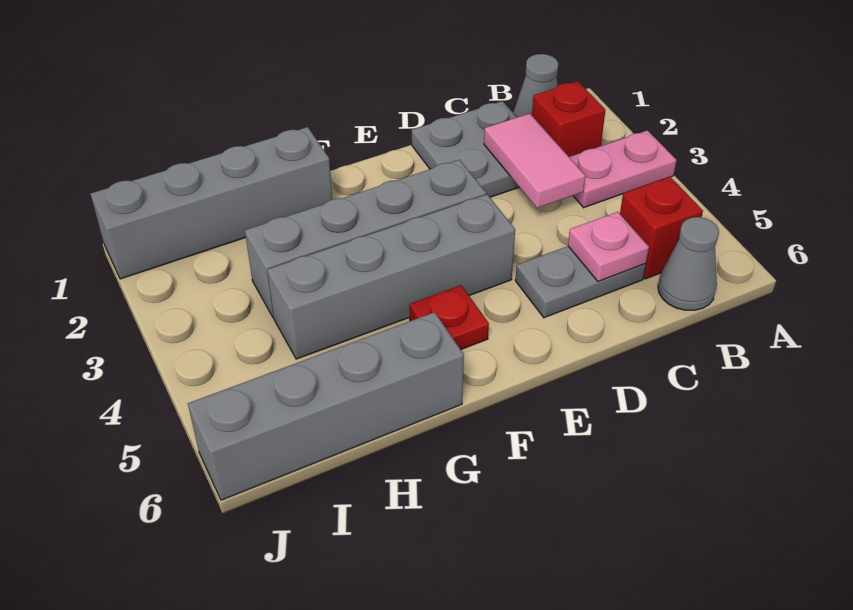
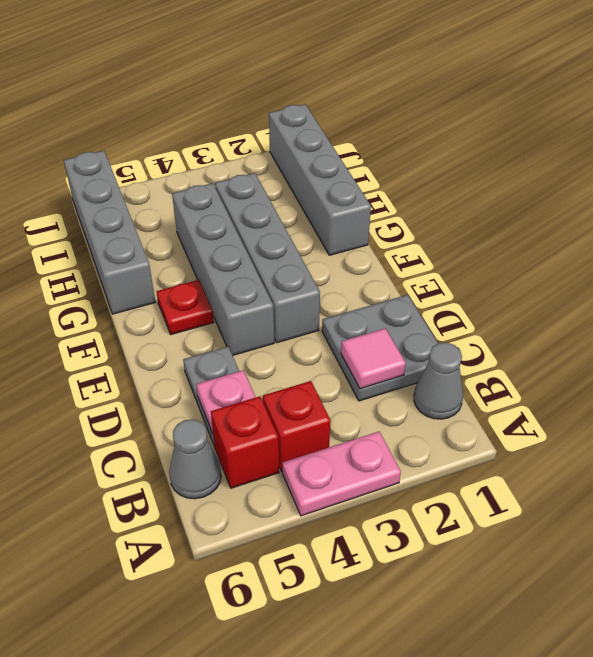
pink 1x2 plate [569,130,677,208] -> pink 1x2 plate turned to [282,432,401,516]
red 1x1 brick [532,81,606,157] -> red 1x1 brick moved to [263,381,330,472]
pink 1x2 tile [484,113,585,208] -> pink 1x1 tile [341,328,406,389]

